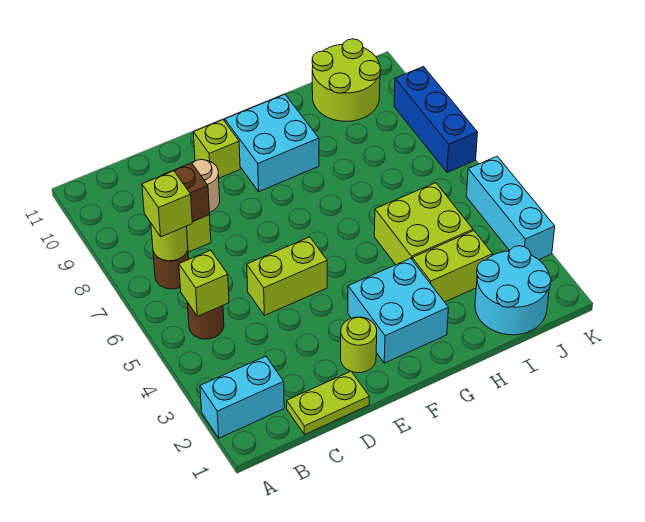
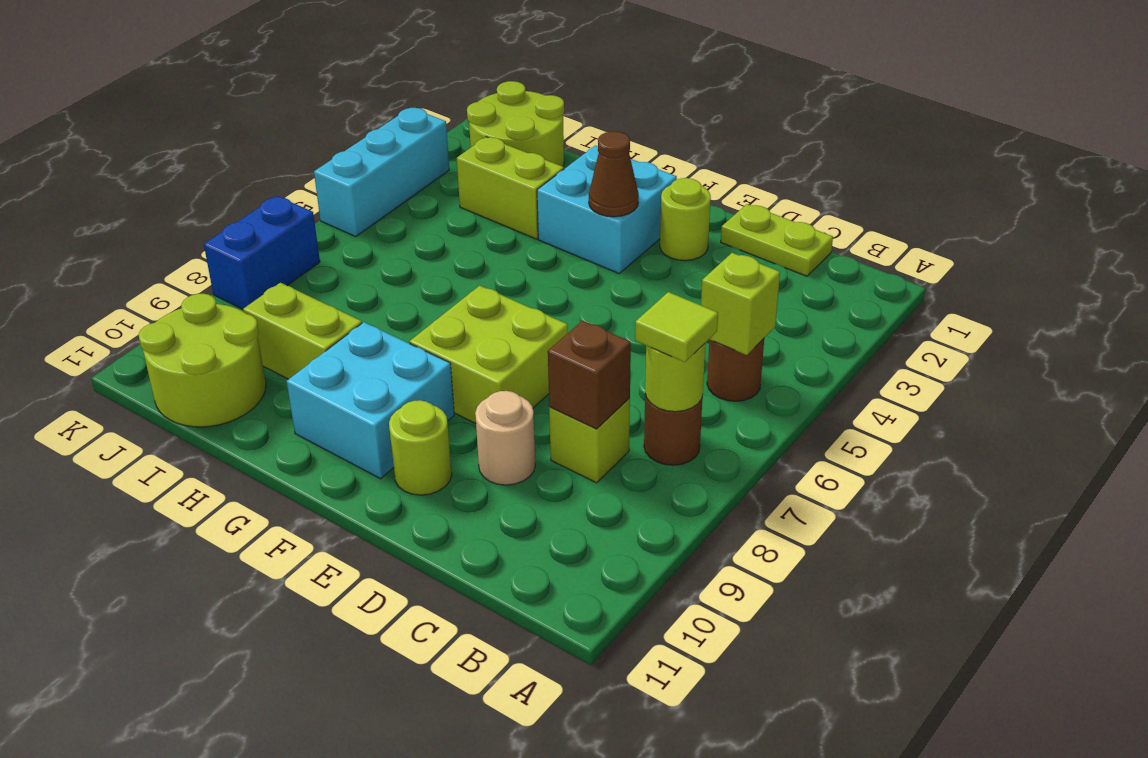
cyan 1x2 brick [200,356,284,438] -> none
lime 1x1 brick [142,171,192,237] -> lime 1x1 tile [635,292,718,362]
lime 1x2 brick [247,237,327,316] -> lime 1x2 brick moved to [243,283,362,379]
lime 1x1 brick [193,120,240,178] -> lime 1x1 round brick [389,400,452,495]
none -> brown 1x1 cone [589,131,639,217]
lime 2x2 brick [374,183,473,265] -> lime 2x2 brick moved to [409,286,568,423]
cyan 2x2 round brick [475,246,551,335] -> lime 2x2 round brick [467,81,564,166]
blue 1x3 brick [394,67,478,172] -> blue 1x2 brick [204,196,320,309]

